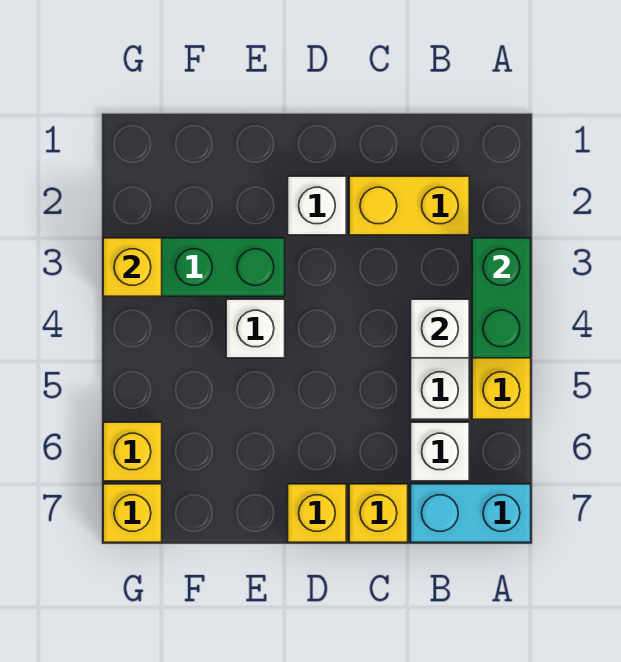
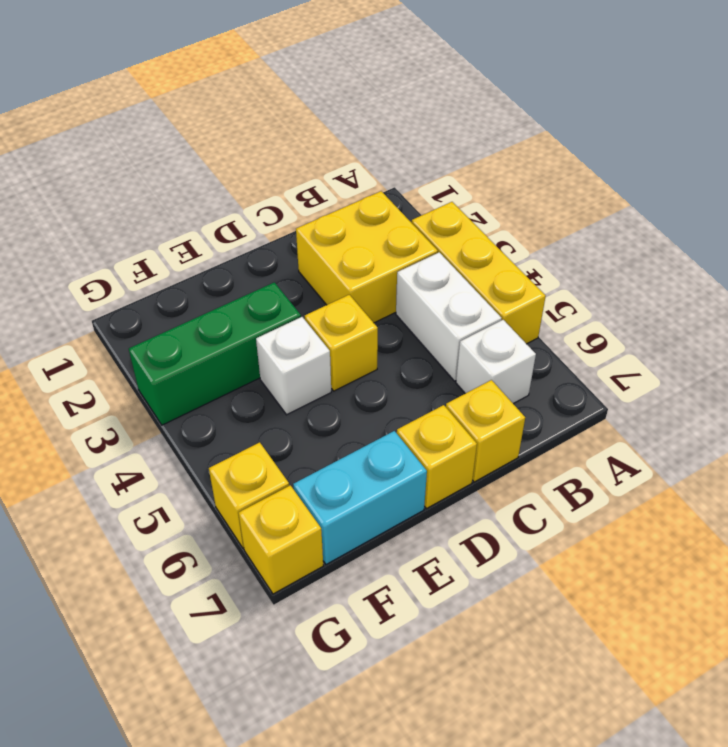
green 1x2 brick [472,238,531,358] -> none
cyan 1x2 brick [411,484,531,542] -> cyan 1x2 brick moved to [293,431,427,564]
yellow 1x2 brick [349,176,469,235] -> yellow 2x2 brick [296,191,438,323]
white 1x1 brick [411,299,469,358] -> none
white 1x1 brick [288,176,346,235] -> none
yellow 1x1 brick [103,238,162,296] -> yellow 1x1 brick moved to [305,295,378,391]

